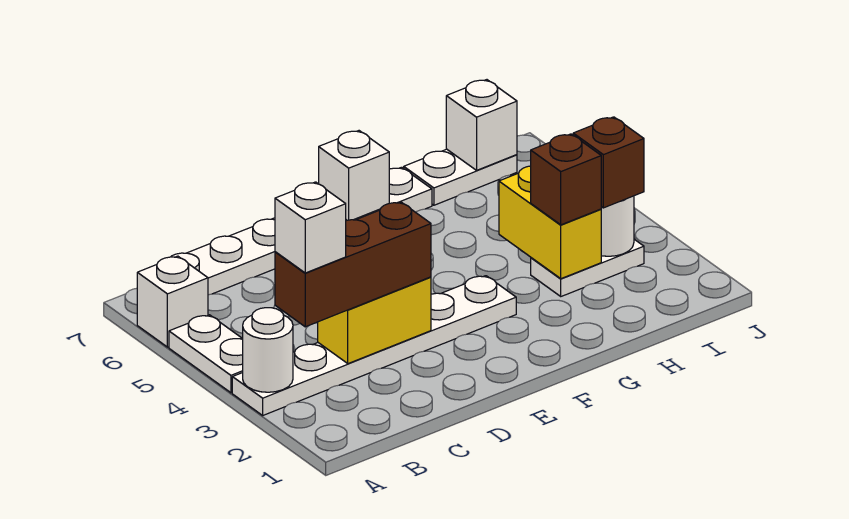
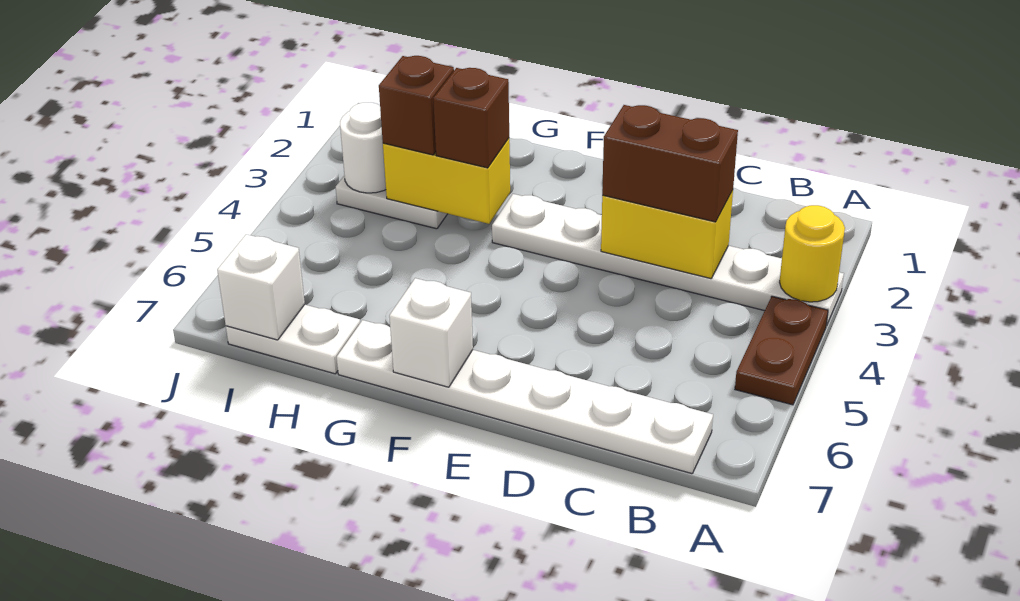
white 1x1 round brick [243,308,293,392] -> yellow 1x1 round brick [780,205,845,302]
white 1x2 plate [169,315,243,393] -> brown 1x2 plate [735,296,828,405]
white 1x1 brick [137,256,208,347] -> none
brown 1x3 brick [275,202,431,327] -> brown 1x2 brick [602,105,738,222]
white 1x1 brick [275,182,346,273] -> none
yellow 1x2 brick [499,166,601,279] -> yellow 1x2 brick turned to [383,138,510,224]
brown 1x1 brick [573,117,644,208] -> brown 1x1 brick moved to [433,68,509,168]

